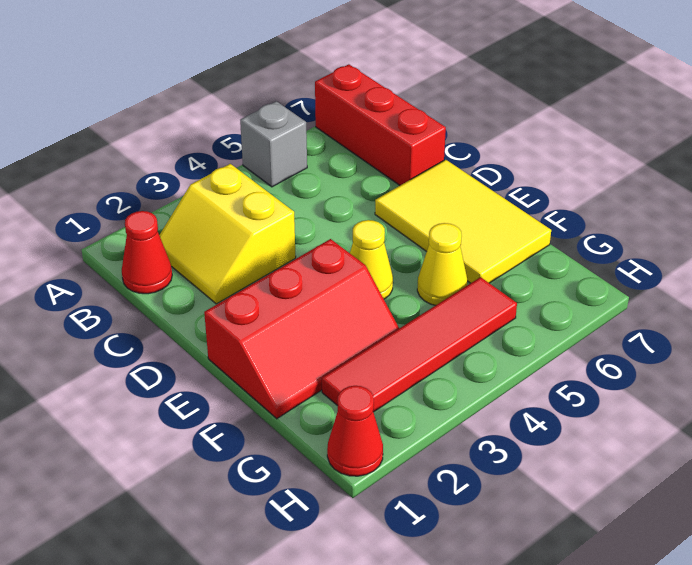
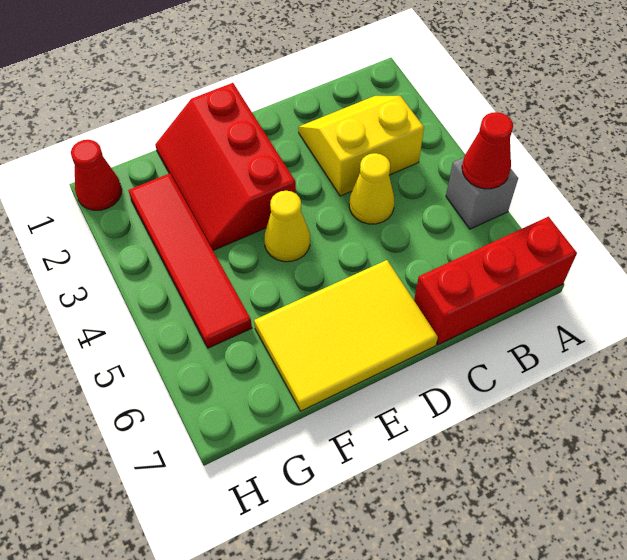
red 1x1 cone [122,211,172,294] -> red 1x1 cone moved to [462,112,513,189]
yellow 1x1 cone [417,223,467,305] -> yellow 1x1 cone moved to [349,153,395,224]

